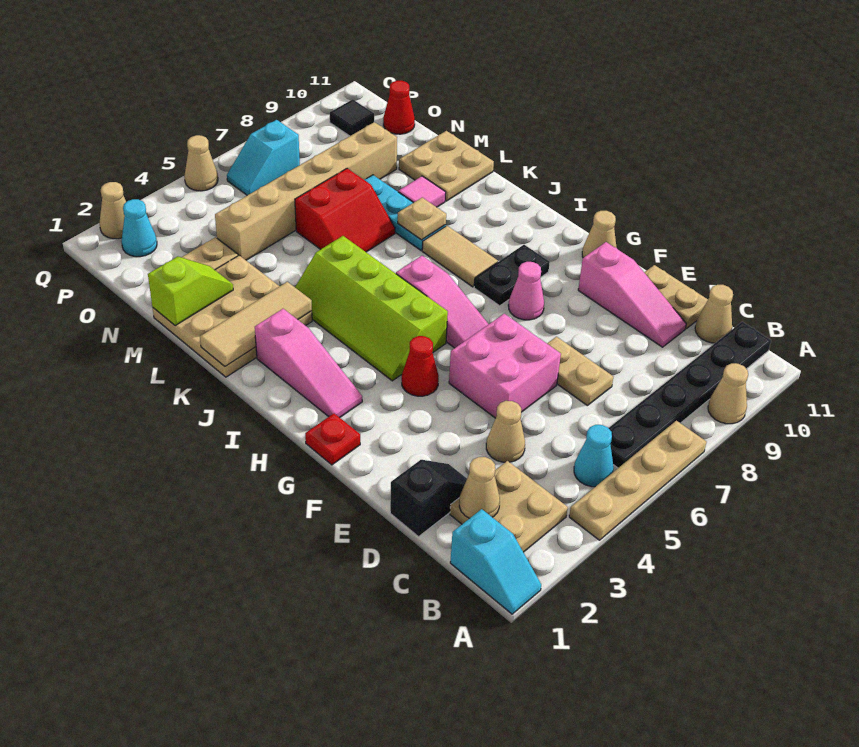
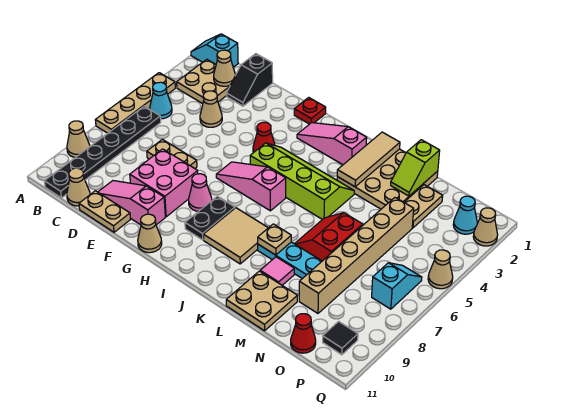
pink 2x2 brick [449,314,561,418] -> pink 2x2 brick moved to [130,149,198,217]
tan 1x2 tile [422,226,498,287] -> tan 2x2 tile [203,208,268,264]

